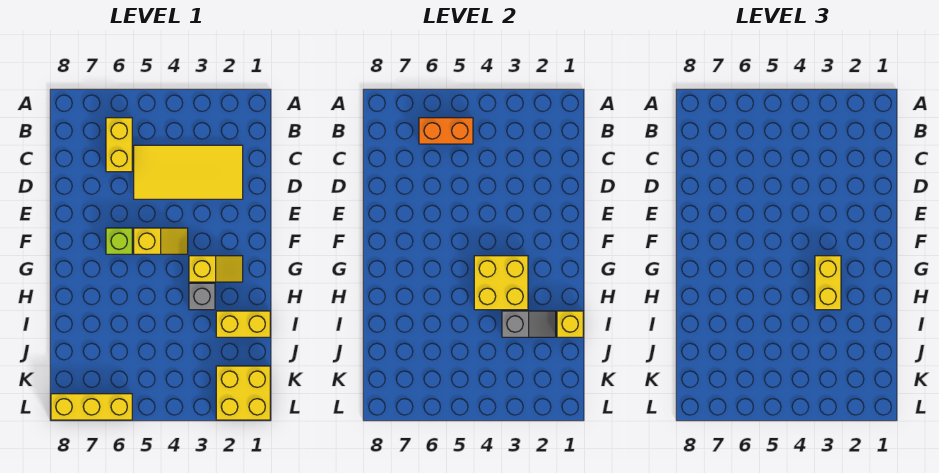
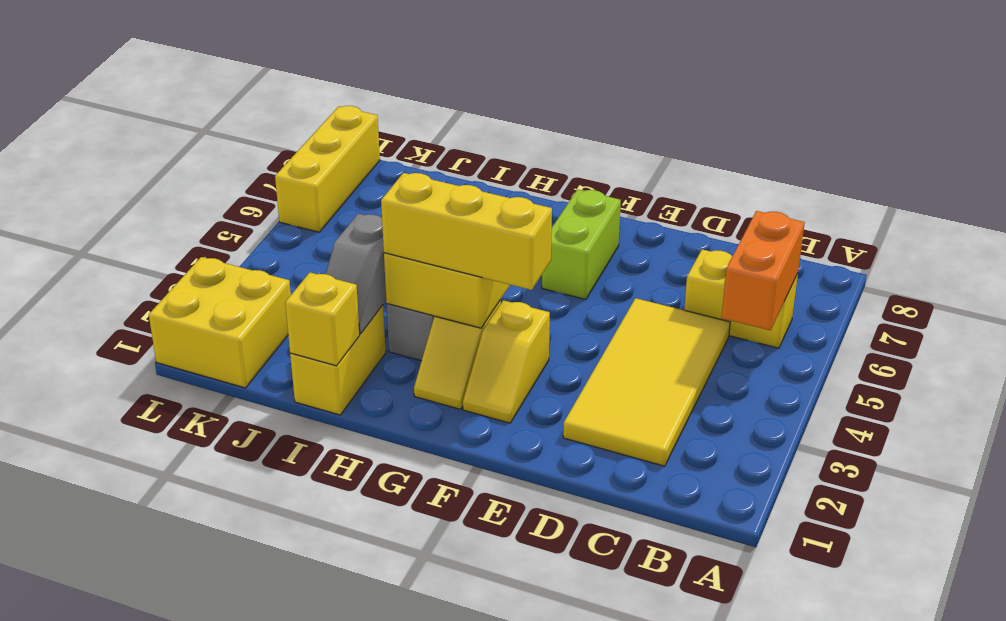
yellow 1x2 slope [134,228,188,254] -> yellow 1x2 slope moved to [463,300,550,423]
lime 1x1 brick [106,228,132,254] -> lime 1x2 brick [542,190,621,300]
yellow 1x2 brick [815,256,841,310] -> yellow 1x3 brick [381,173,552,290]

